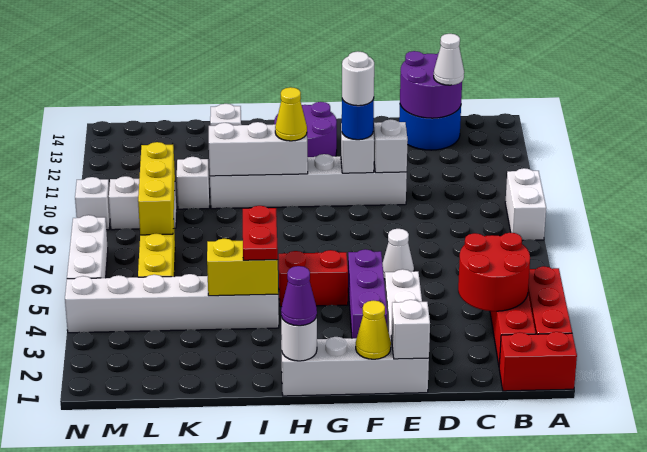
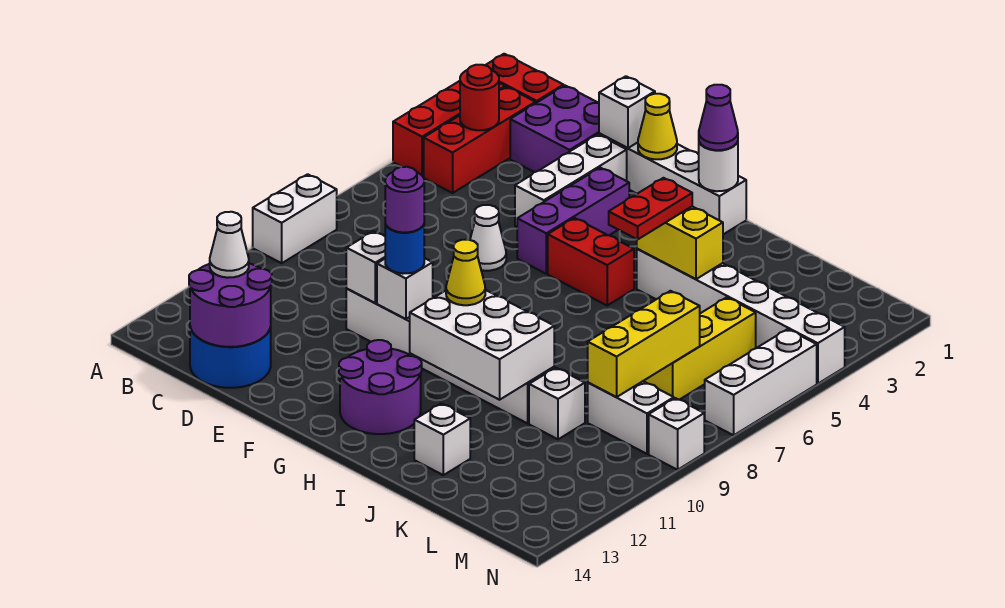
red 2x2 round brick [458,233,530,311] -> red 1x1 round brick [460,65,499,130]
none -> purple 2x2 brick [510,86,599,172]
white 1x1 round brick [342,51,374,106] -> purple 1x1 round brick [385,167,424,233]
white 1x3 brick [209,122,308,176] -> white 2x3 brick [410,290,554,400]

